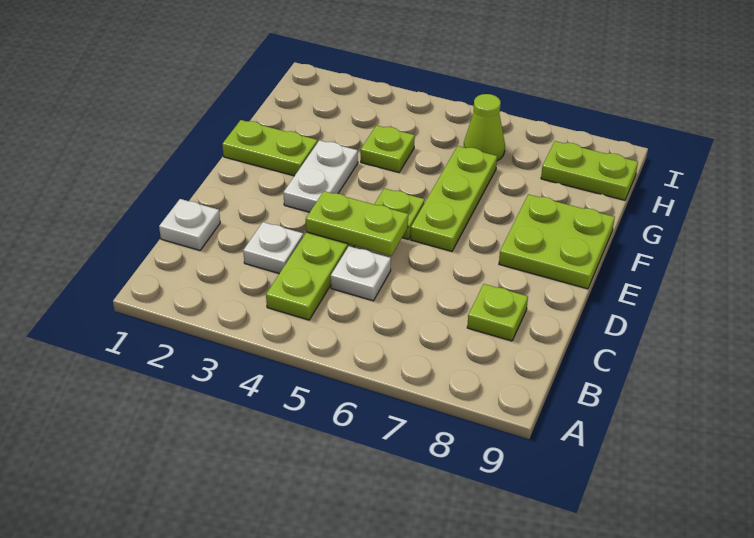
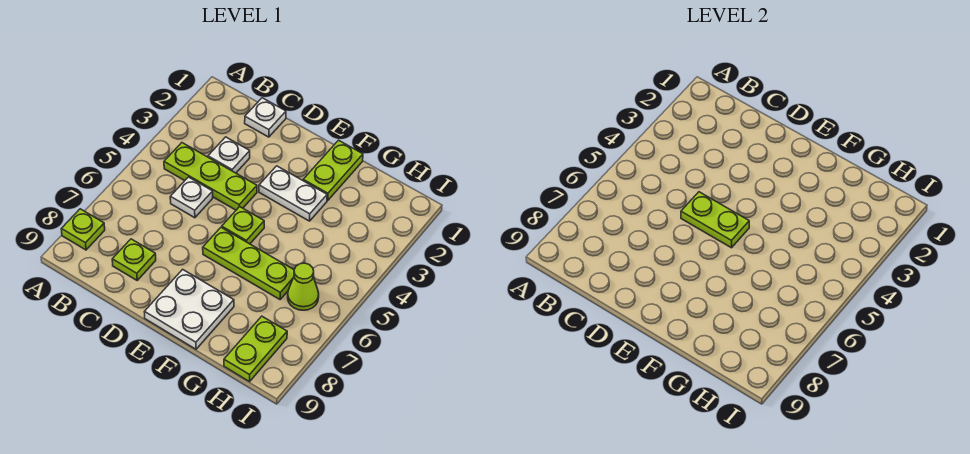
lime 1x2 plate [306,191,408,256] -> lime 1x2 plate turned to [681,192,749,248]
lime 2x2 plate [499,194,615,289] -> white 2x2 plate [145,269,234,349]
lime 1x1 plate [360,125,415,172] -> lime 1x1 plate moved to [61,209,105,250]

